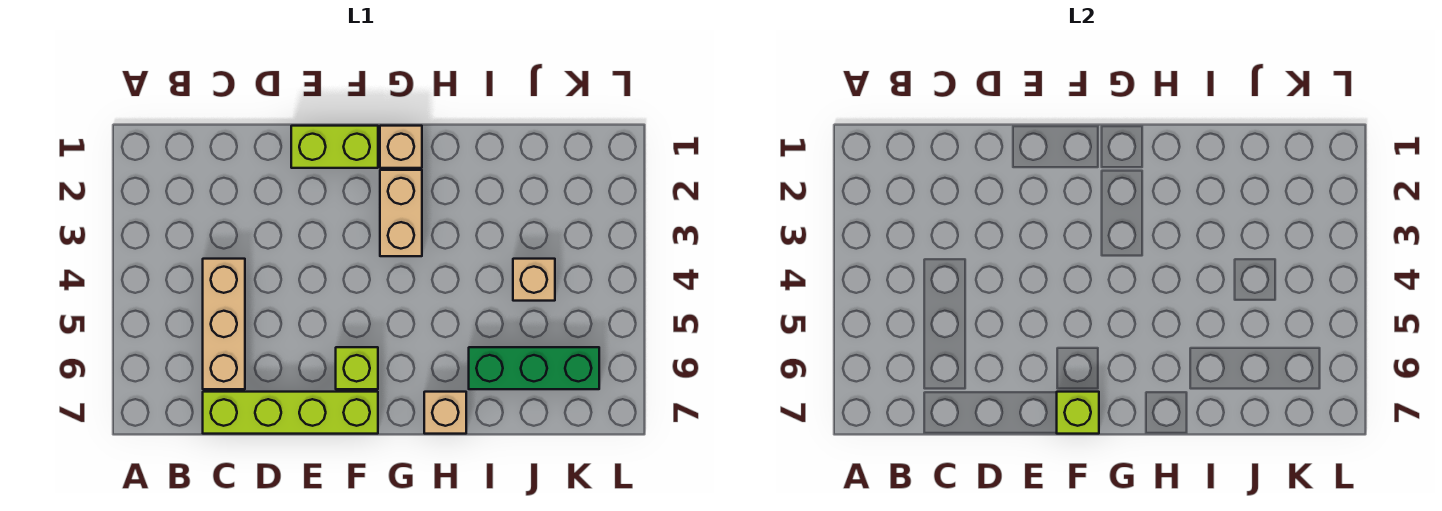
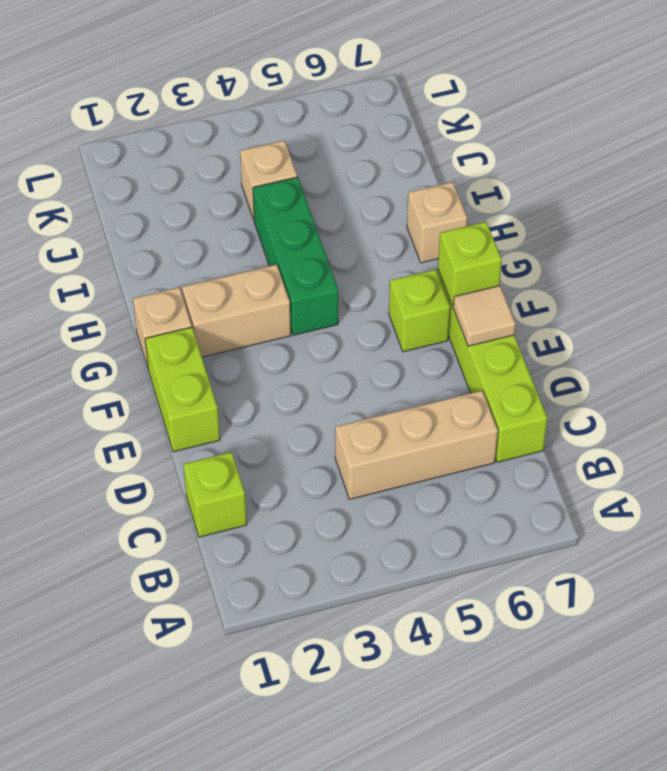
none -> lime 1x1 brick [183,452,247,537]
none -> tan 1x1 tile [453,286,516,346]
green 1x3 brick [469,347,599,389] -> green 1x3 brick moved to [253,177,339,335]

